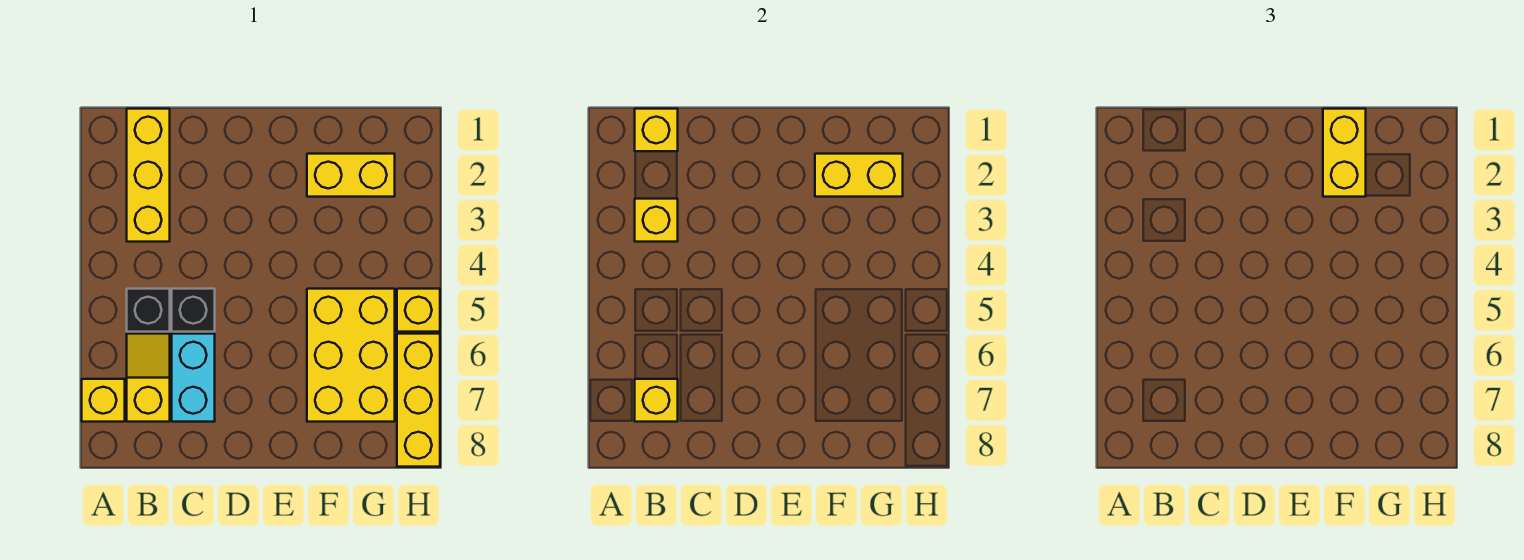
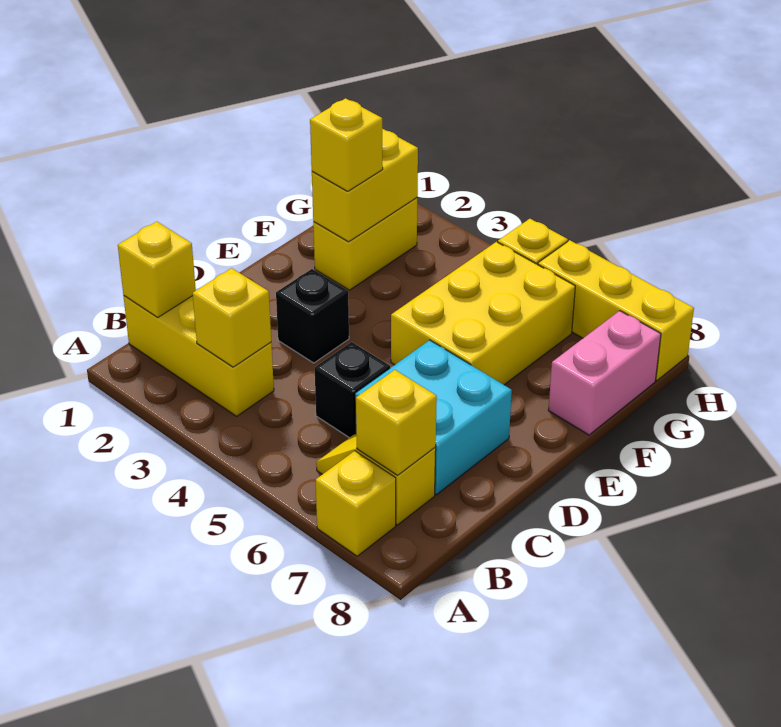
black 1x1 brick [127,289,170,332] -> black 1x1 brick moved to [276,269,349,363]
cyan 1x2 brick [172,334,215,422] -> cyan 2x2 brick [355,340,512,495]
yellow 1x2 brick [1323,109,1366,197] -> yellow 1x1 brick [310,98,383,191]
yellow 2x3 brick [307,289,395,422] -> yellow 2x3 brick turned to [391,242,575,385]
none -> pink 1x2 brick [548,311,661,435]

